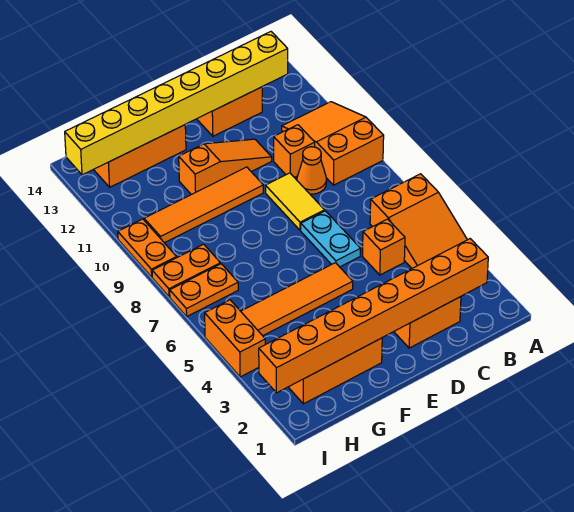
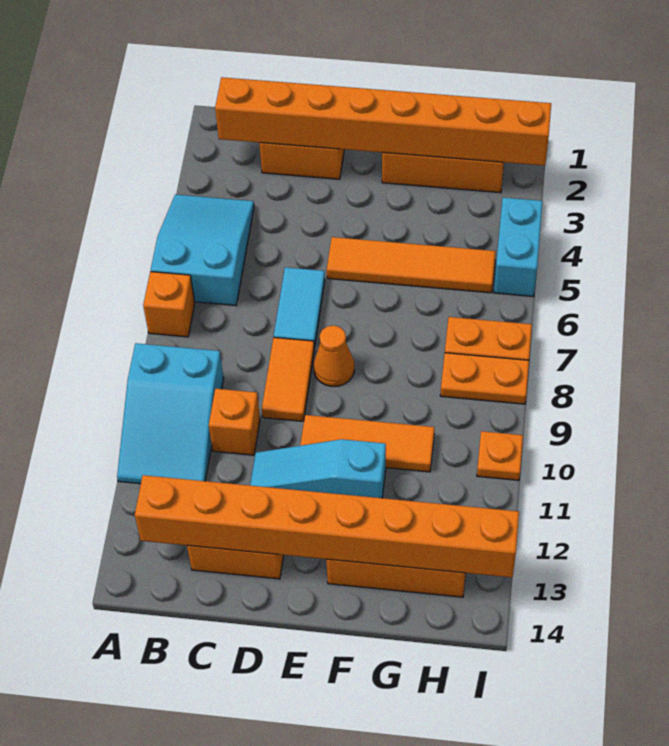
orange 2x3 slope [370,174,467,268] -> cyan 2x3 slope [151,194,254,305]
orange 2x3 slope [282,102,384,185] -> cyan 2x3 slope [117,343,224,484]
yellow 1x8 brick [65,32,288,175] -> orange 1x8 brick [135,475,519,578]
orange 1x1 brick [363,219,405,275] -> orange 1x1 brick moved to [143,272,195,337]
orange 1x1 cone [297,147,327,194] -> orange 1x1 cone moved to [314,325,354,386]
cyan 1x2 plate [301,211,361,267] -> cyan 1x2 tile [274,267,325,348]
yellow 1x2 tile [266,173,325,230] -> orange 1x2 tile [262,337,314,421]
orange 1x3 slope [179,139,272,195] -> cyan 1x3 slope [250,439,386,498]
orange 1x4 tile [144,167,263,243] -> orange 1x3 tile [300,415,434,472]
orange 1x2 brick [205,300,265,377] -> cyan 1x2 brick [494,198,542,296]
orange 1x2 plate [118,219,177,277] -> orange 1x1 plate [477,431,523,480]

